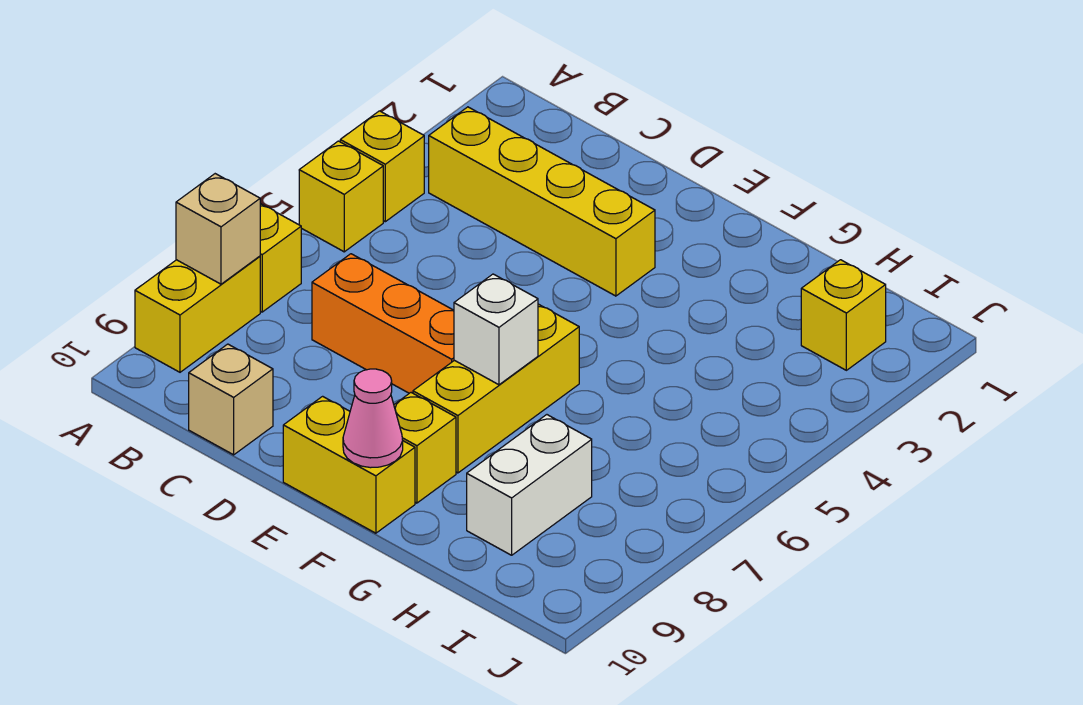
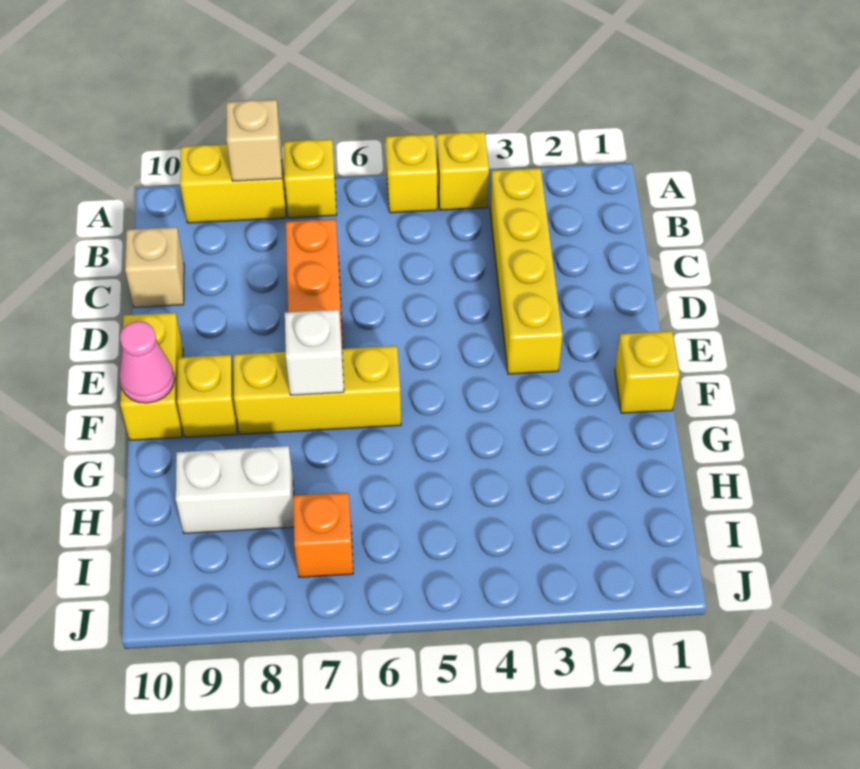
yellow 1x1 brick [801,260,886,370] -> yellow 1x1 brick moved to [615,331,680,413]
none -> orange 1x1 brick [293,493,353,577]

